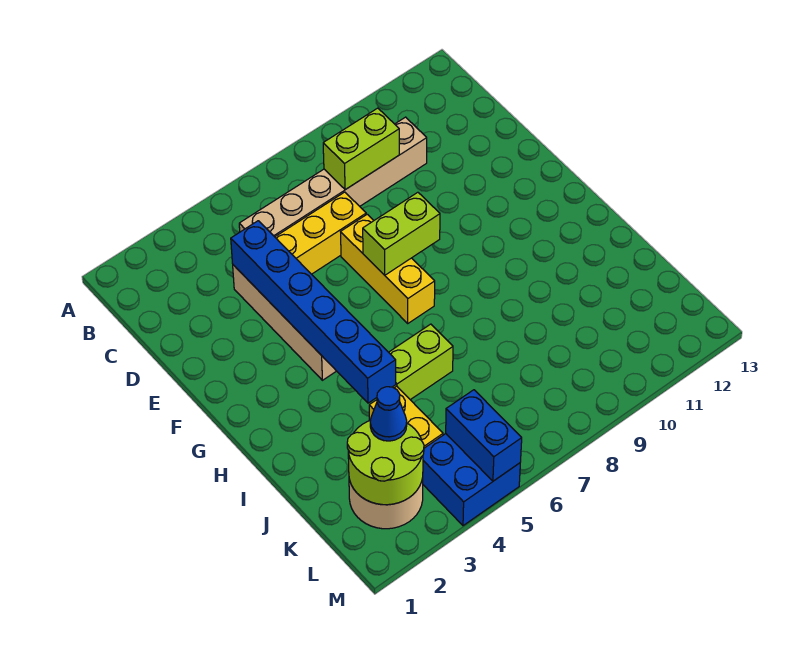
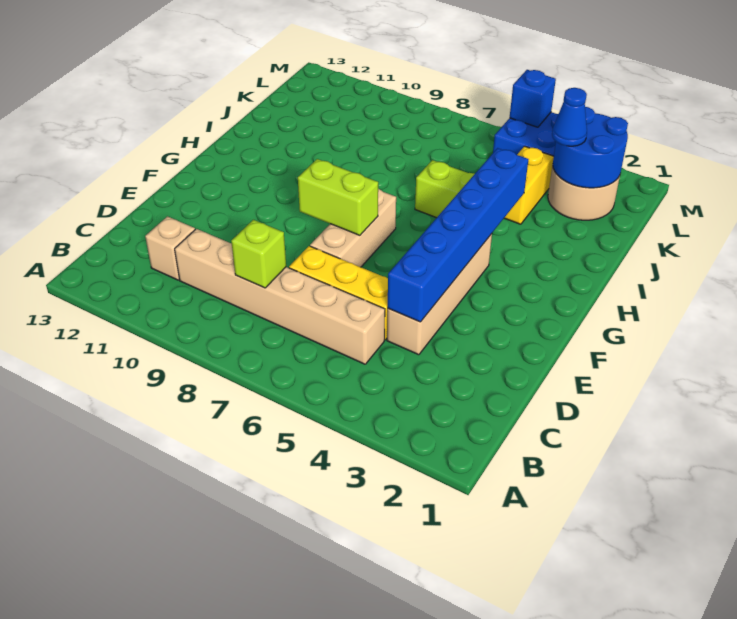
lime 1x2 brick [323,108,399,190] -> lime 1x1 brick [231,220,286,288]
none -> tan 1x1 brick [145,217,195,280]
yellow 1x3 brick [341,214,435,323] -> tan 1x3 brick [310,189,396,267]
lime 2x2 round brick [347,420,424,505] -> blue 2x2 round brick [553,107,628,188]
blue 1x2 brick [446,390,522,481] -> blue 1x1 brick [510,70,556,127]

